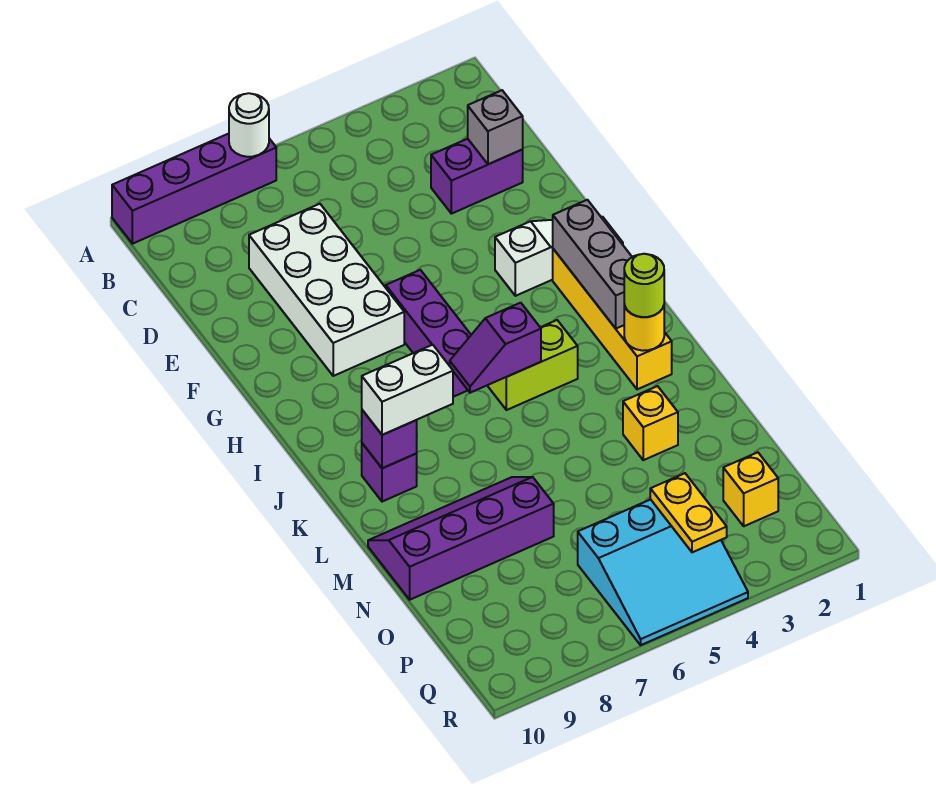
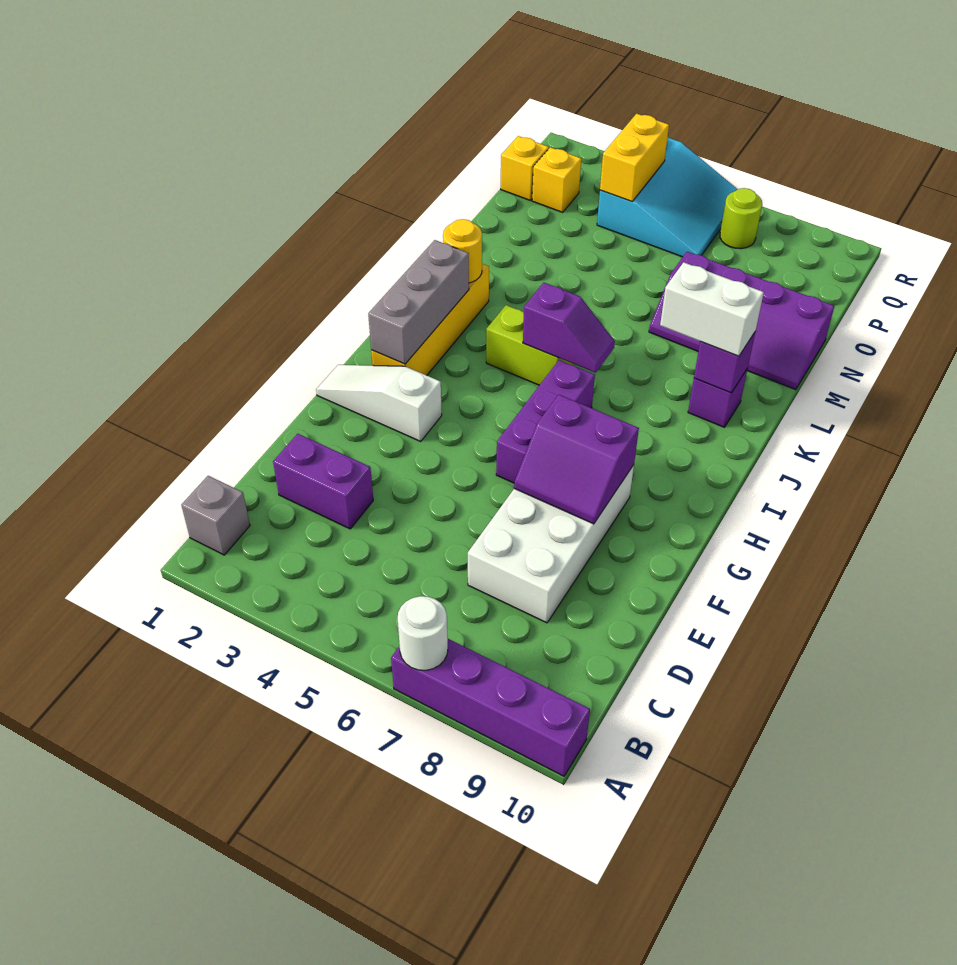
grey 1x1 brick [468,90,523,164] -> grey 1x1 brick moved to [181,476,250,555]
none -> purple 2x2 slope [514,395,639,524]
lime 1x1 round brick [624,254,664,317] -> lime 1x1 round brick moved to [720,188,762,249]
yellow 1x1 brick [623,386,678,460] -> yellow 1x1 brick moved to [501,136,549,201]
cyan 3x3 slope [578,499,748,645] -> cyan 3x3 slope turned to [597,138,738,257]
yellow 1x2 plate [650,473,727,552] -> yellow 1x2 brick [600,114,669,201]

